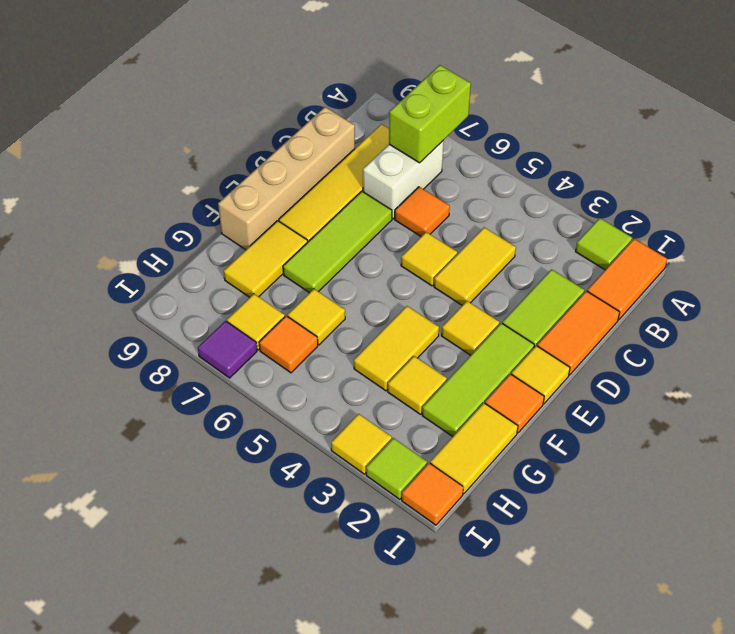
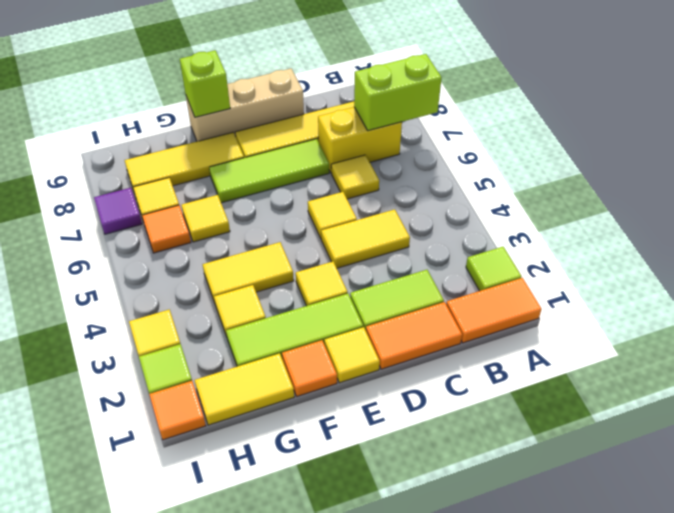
white 1x2 brick [363,140,444,219] -> yellow 1x2 brick [318,107,402,173]
orange 1x1 tile [395,187,450,236] -> yellow 1x1 tile [331,155,379,199]
tan 1x4 brick [218,107,355,250] -> tan 1x3 brick [186,68,304,141]
yellow 1x2 tile [224,221,308,297] -> yellow 1x3 tile [125,132,244,190]
none -> lime 1x1 brick [180,50,230,117]

